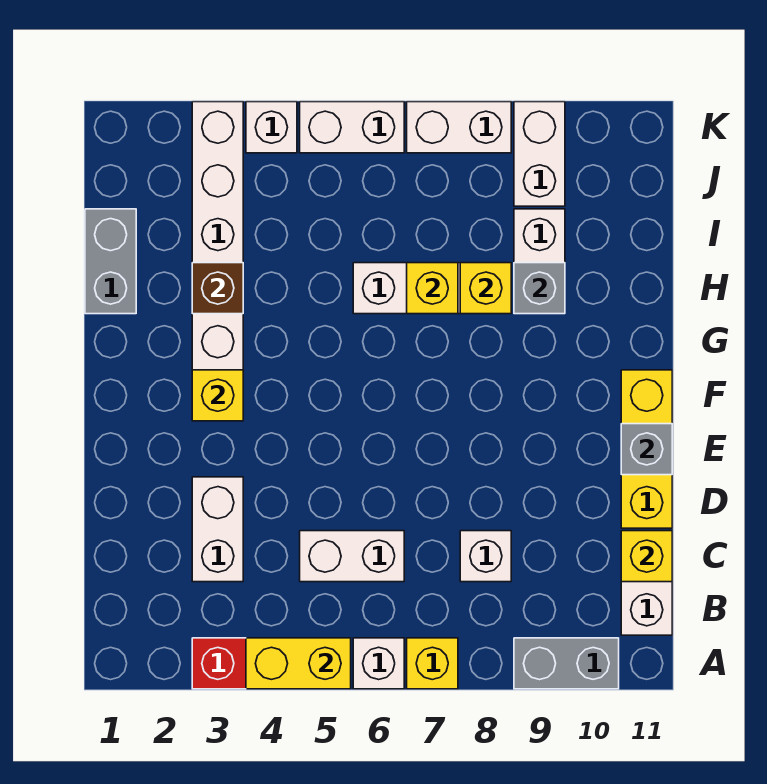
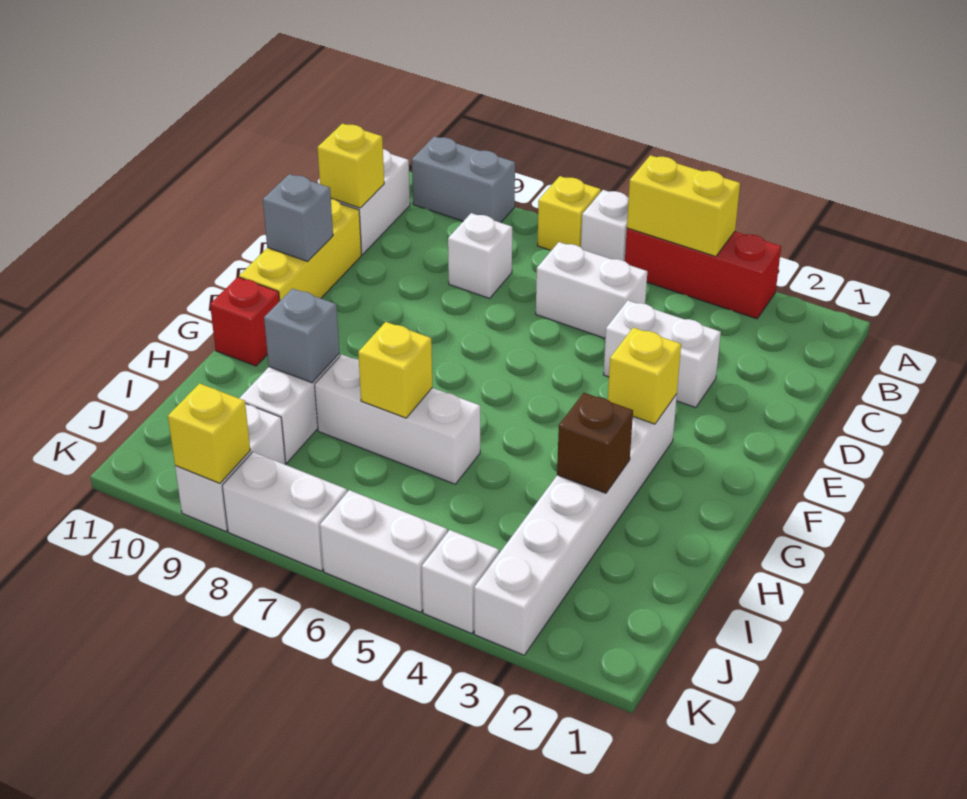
white 1x2 brick [192,477,243,582] -> white 1x2 brick turned to [604,301,721,408]
none -> red 1x1 brick [210,277,279,366]
grey 1x2 brick [85,209,136,314] -> none
yellow 1x1 brick [460,263,511,314] -> yellow 1x1 brick moved to [168,383,250,483]

